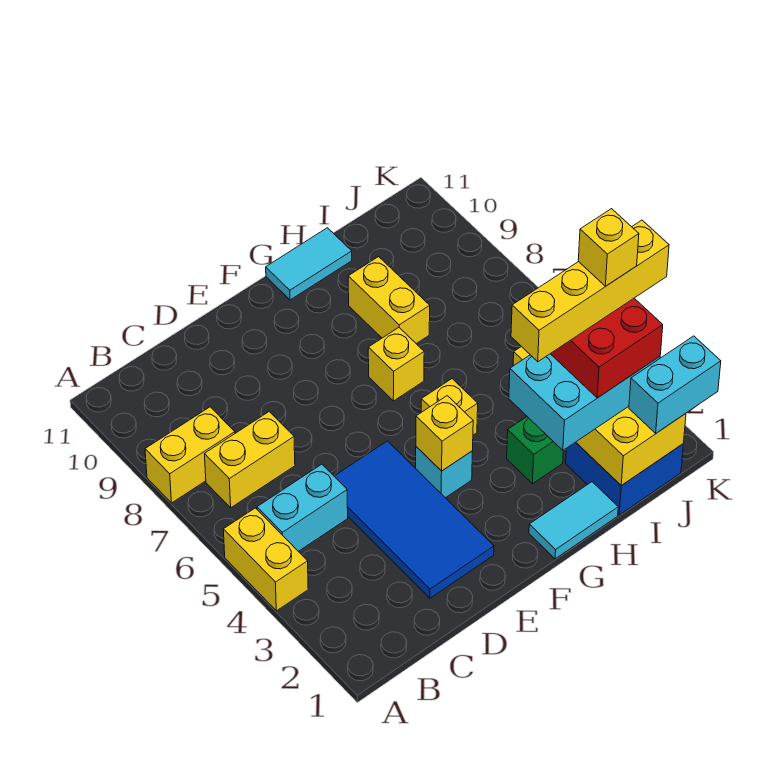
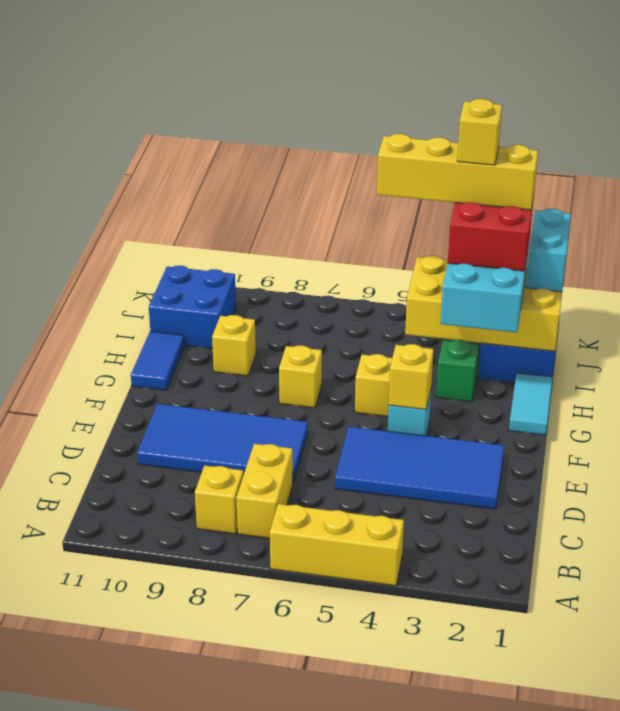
yellow 1x2 brick [223,508,308,611] -> yellow 1x3 brick [270,504,404,586]
yellow 1x2 brick [145,407,235,503] -> yellow 1x1 brick [195,465,243,534]
cyan 1x2 brick [257,464,348,551] -> none
none -> blue 2x4 tile [137,404,308,483]
cyan 1x2 tile [266,228,352,300] -> blue 1x2 tile [131,331,184,390]
yellow 1x4 brick [511,220,669,362] -> yellow 1x4 brick turned to [377,134,538,210]
yellow 1x2 brick [348,257,430,344] -> yellow 1x1 brick [212,315,256,376]
none -> blue 2x2 brick [149,265,236,349]

